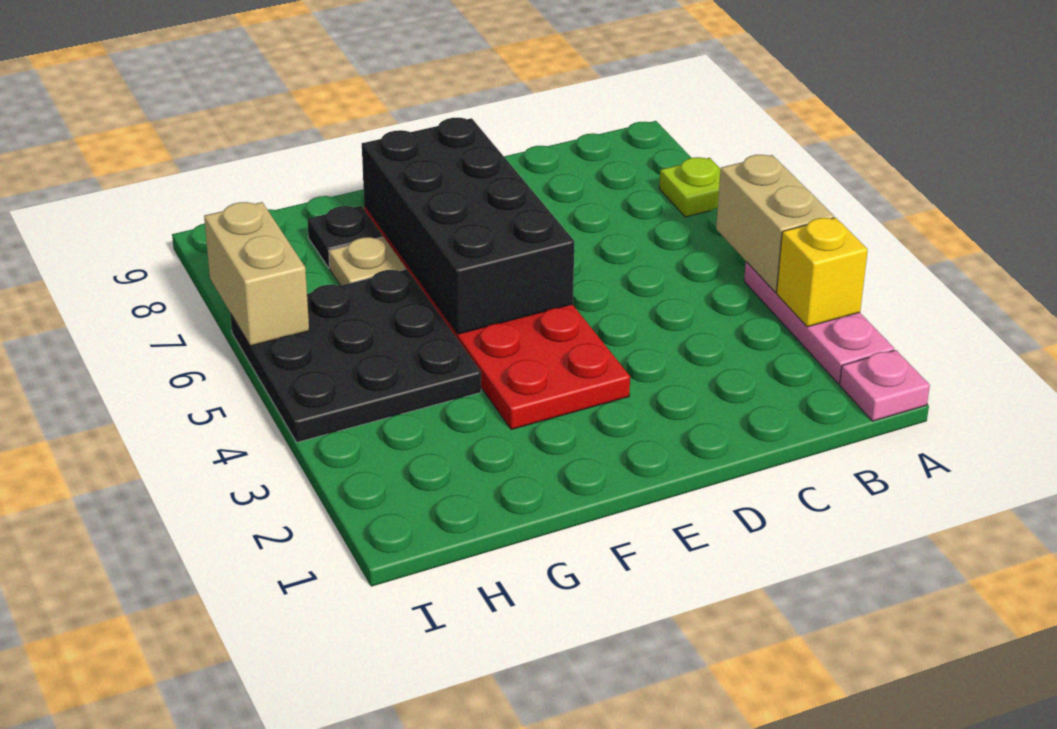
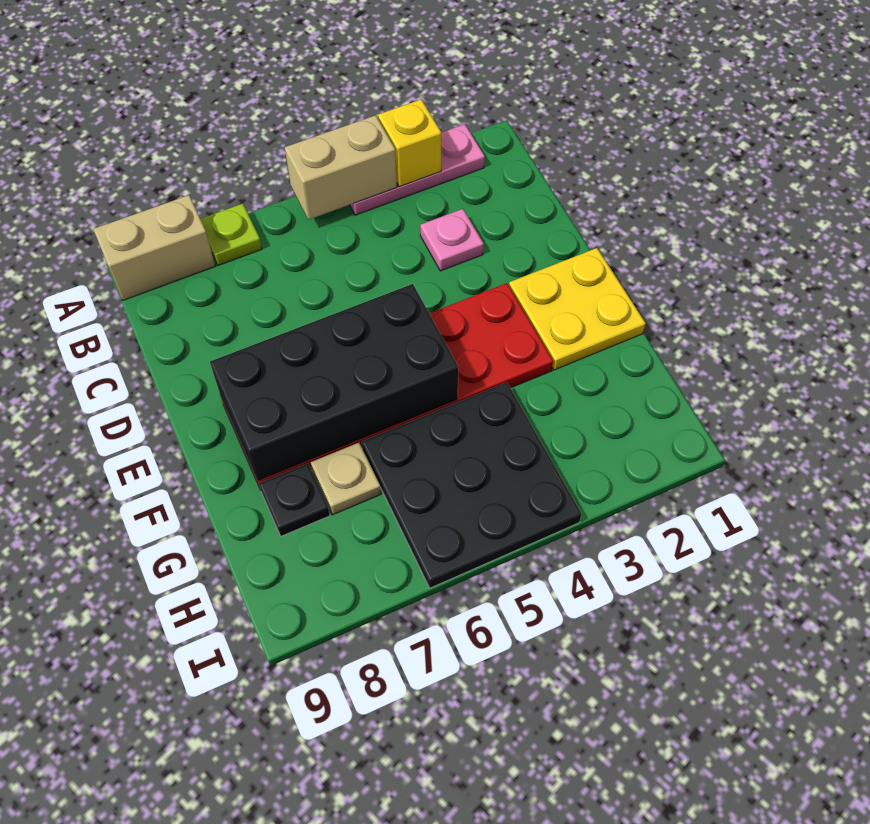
pink 1x1 plate [840,350,930,421] -> pink 1x1 plate moved to [420,209,484,271]
none -> yellow 2x2 plate [509,248,646,370]
tan 1x2 brick [204,202,309,346] -> tan 1x2 brick moved to [93,195,215,300]

